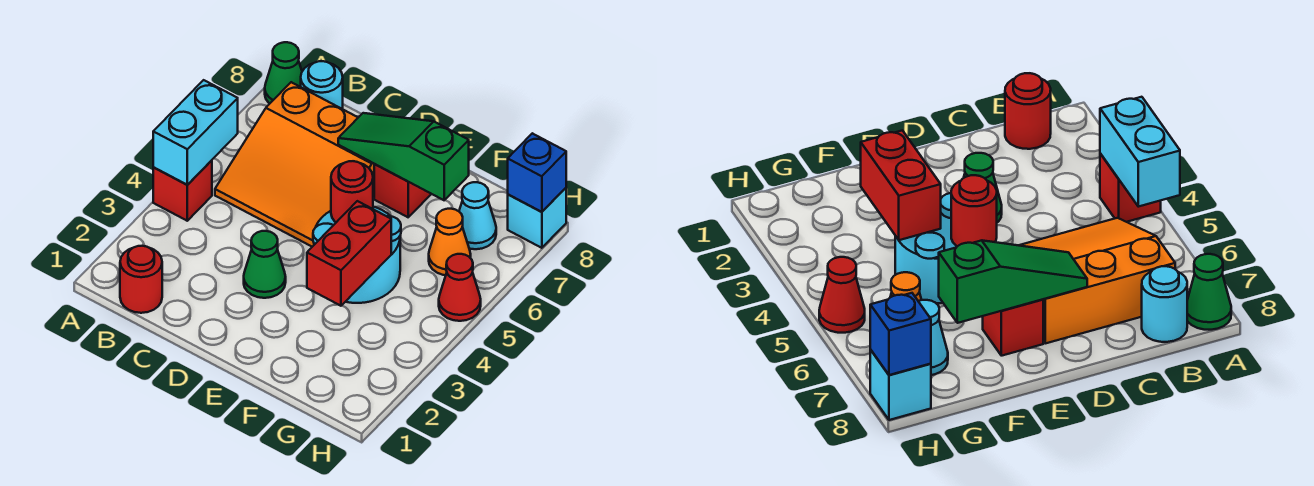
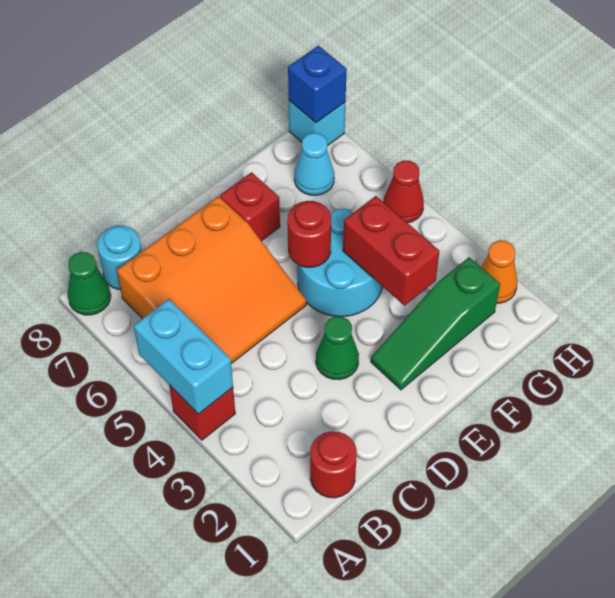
green 1x3 slope [338,113,469,200] -> green 1x3 slope moved to [371,257,500,390]
orange 1x1 cone [429,209,471,275] -> orange 1x1 cone moved to [481,240,517,303]

